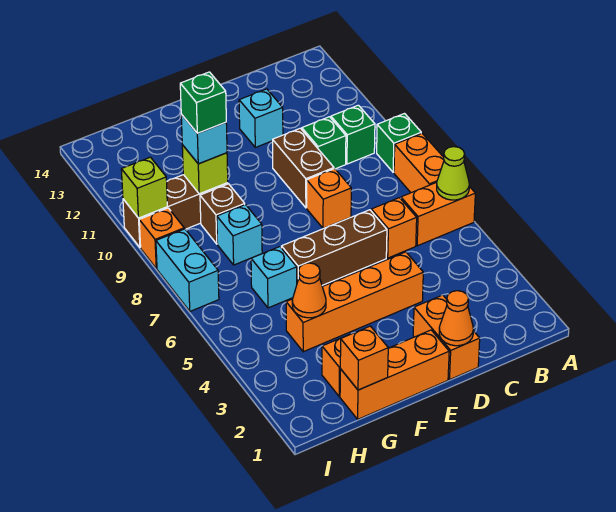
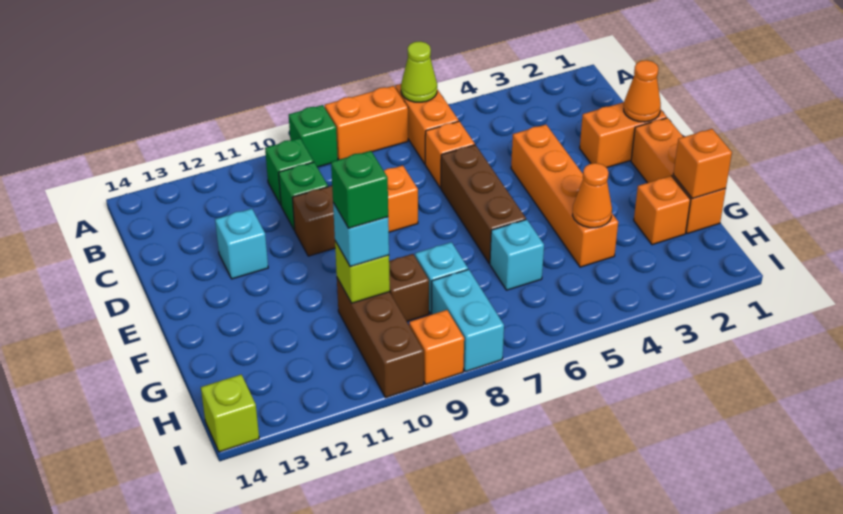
cyan 1x2 brick [156,229,219,311] -> cyan 1x2 brick turned to [432,269,504,372]
lime 1x1 brick [121,157,167,218] -> lime 1x1 brick moved to [201,375,259,452]

